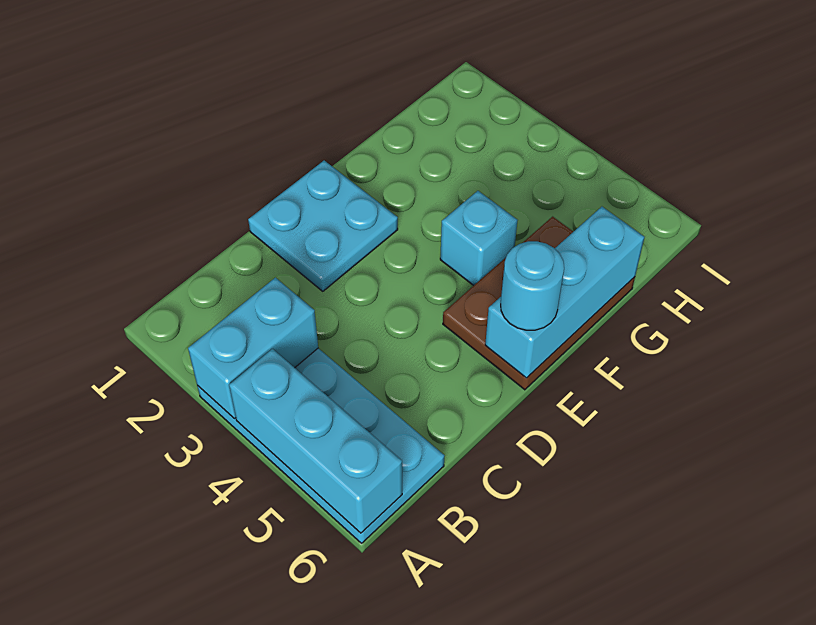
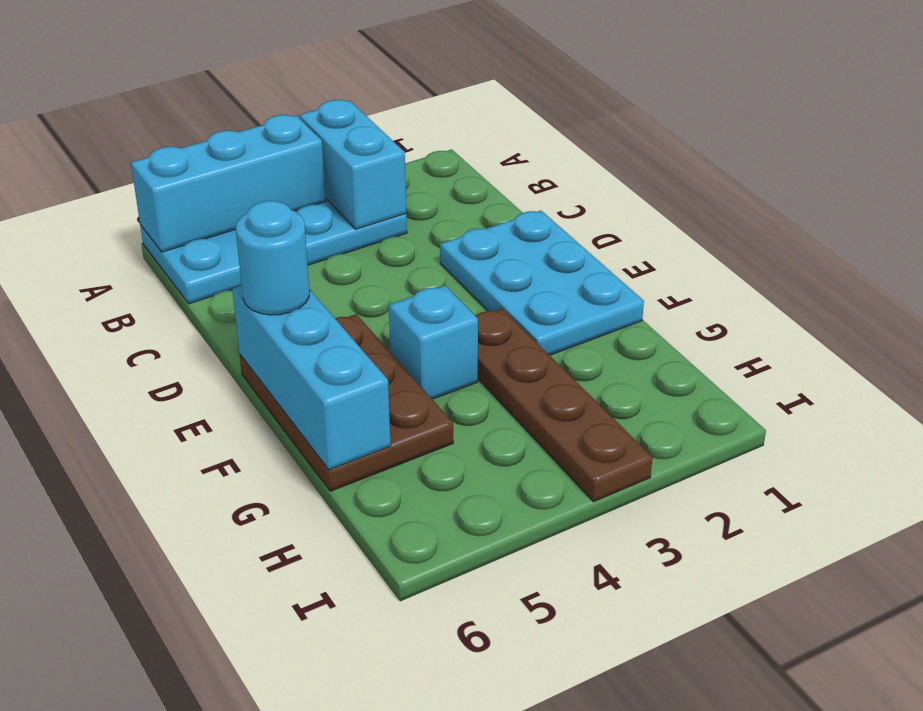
cyan 2x2 plate [248,161,398,291] -> cyan 2x3 plate [440,211,644,355]
none -> brown 1x4 plate [476,308,652,502]

